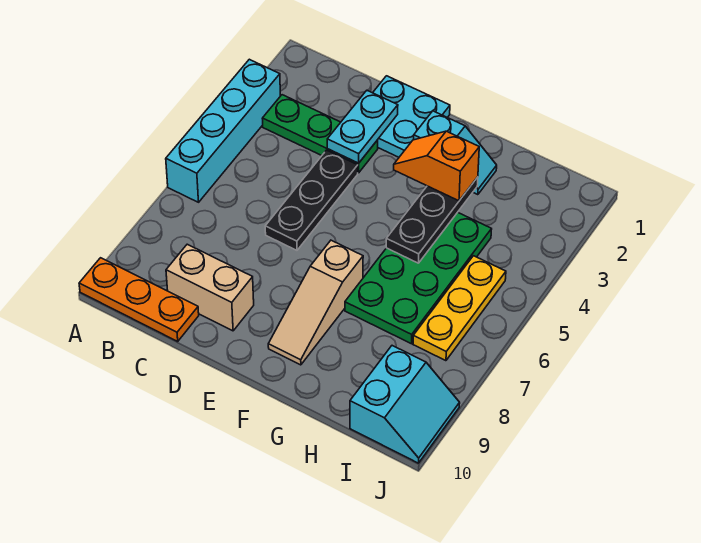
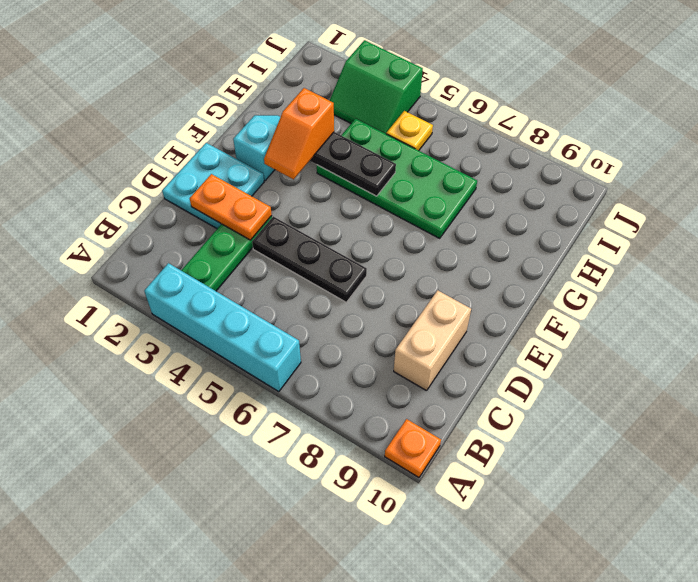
orange 1x3 plate [79,258,199,341] -> orange 1x1 plate [385,419,441,477]
cyan 1x2 plate [327,91,398,163] -> orange 1x2 plate [190,174,272,240]
tan 1x3 slope [268,240,363,365] -> none
none -> green 2x2 slope [330,40,423,134]
yellow 1x3 plate [413,256,506,361] -> yellow 1x1 plate [386,111,433,151]
cyan 2x2 slope [350,346,460,463] -> none

